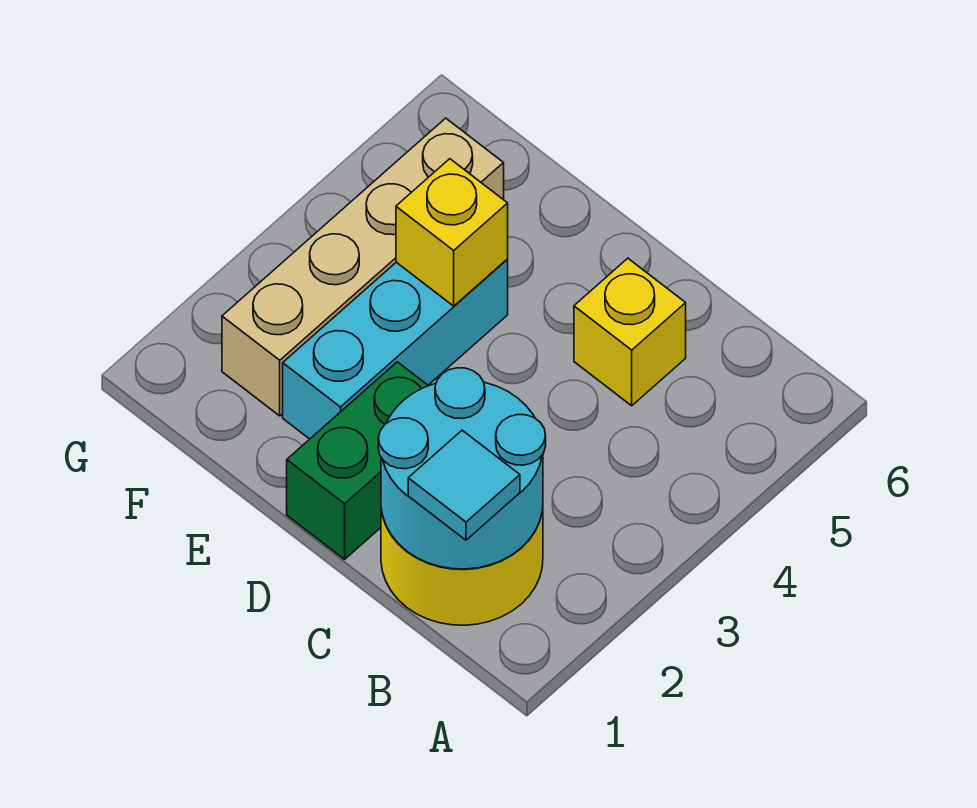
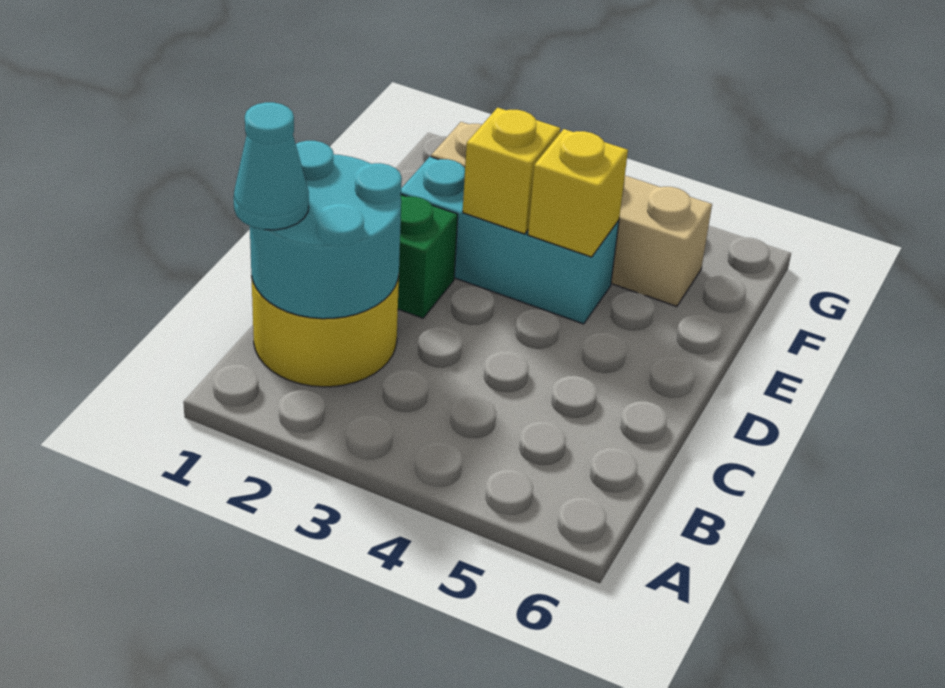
cyan 1x1 tile [408,430,520,540] -> cyan 1x1 cone [233,102,309,230]
yellow 1x1 brick [574,258,686,406] -> yellow 1x1 brick moved to [463,108,560,234]

